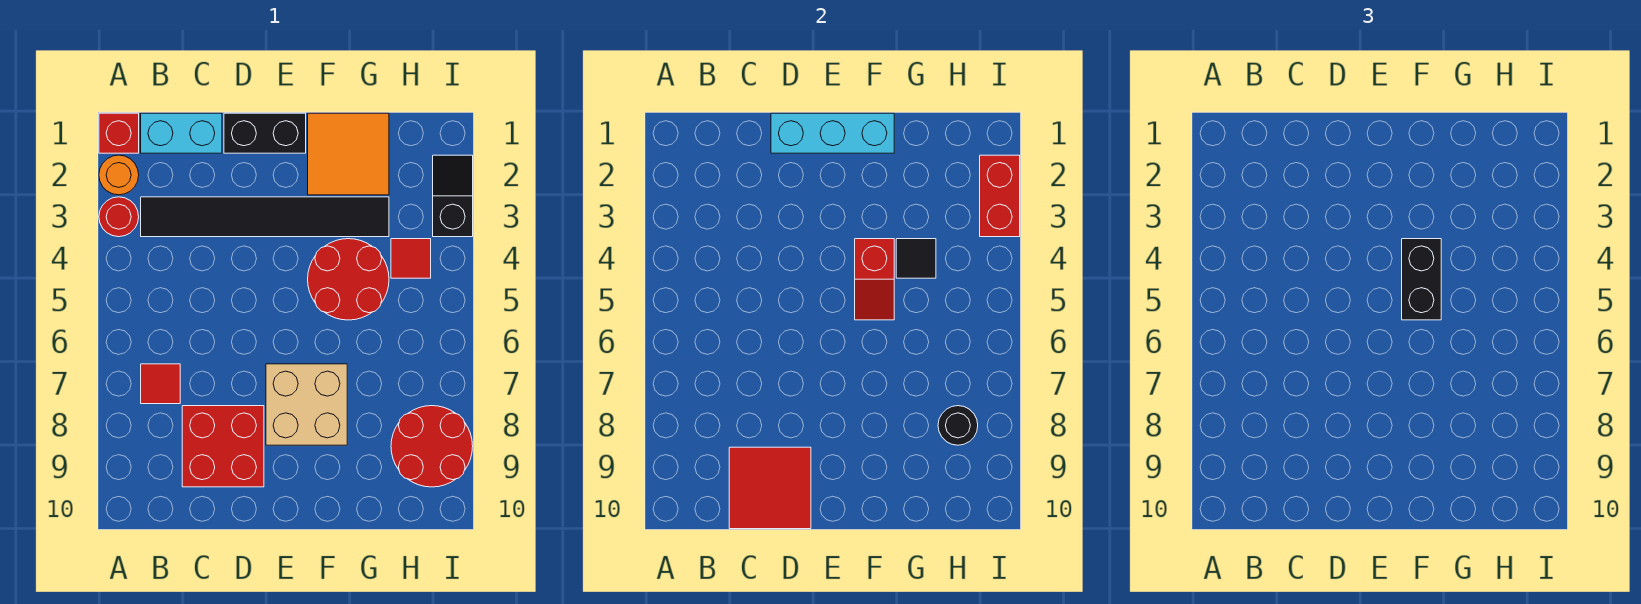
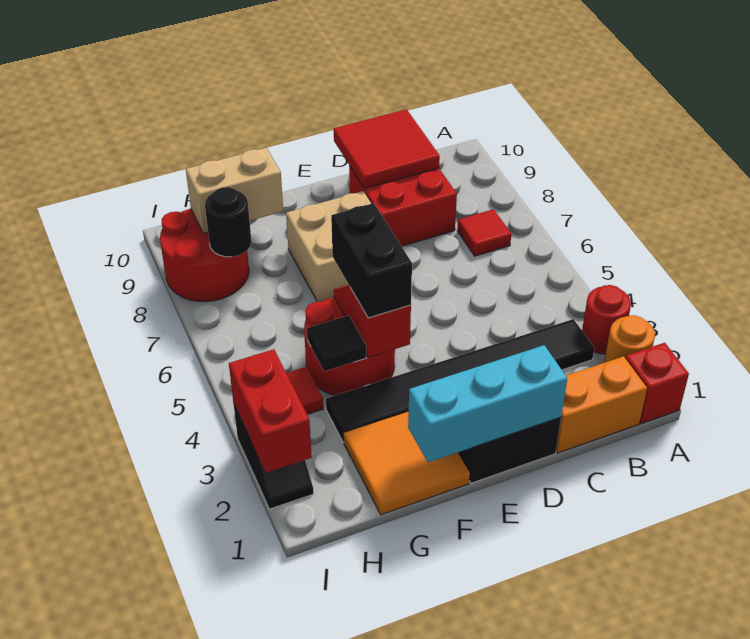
cyan 1x2 brick [141,113,222,153] -> orange 1x2 brick [556,356,647,453]
none -> tan 1x2 brick [186,148,283,233]

